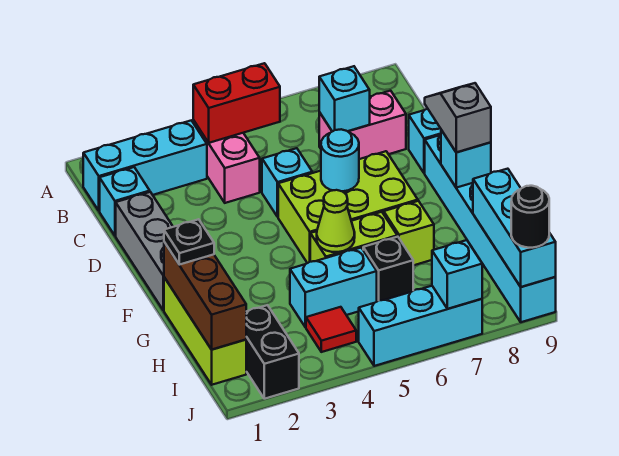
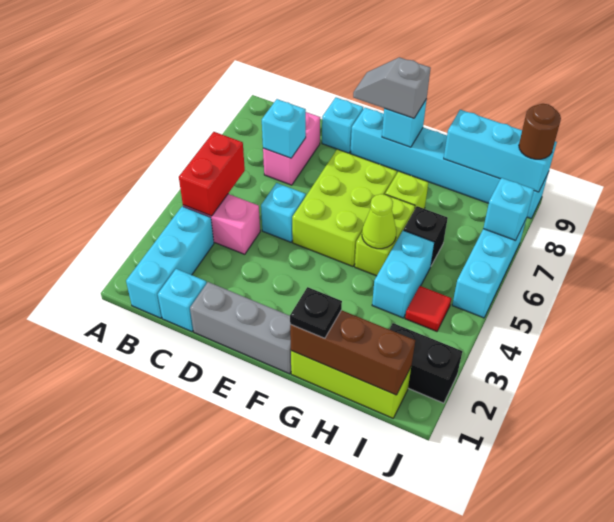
cyan 1x1 round brick [321,129,359,191] -> none
black 1x1 round brick [511,186,549,248] -> brown 1x1 round brick [519,104,561,159]

